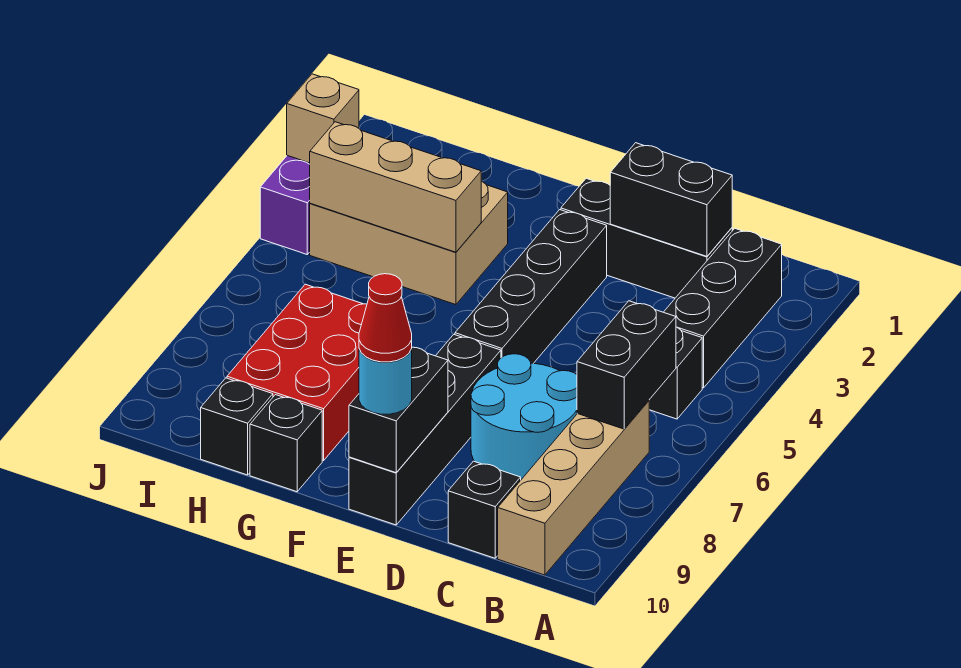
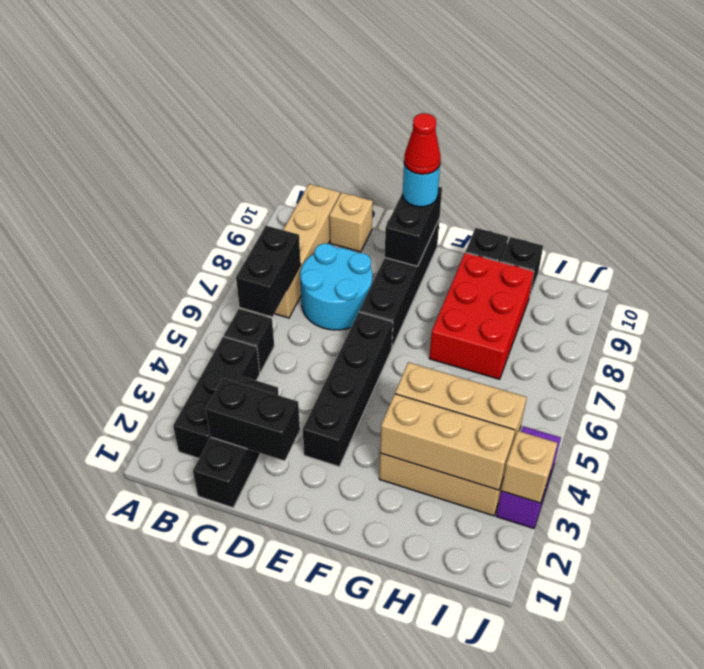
black 1x3 brick [561,178,732,298] -> black 1x3 brick turned to [193,377,278,508]
black 1x1 brick [448,461,521,558] -> tan 1x1 brick [329,193,373,252]
none -> tan 1x3 brick [380,394,515,490]

